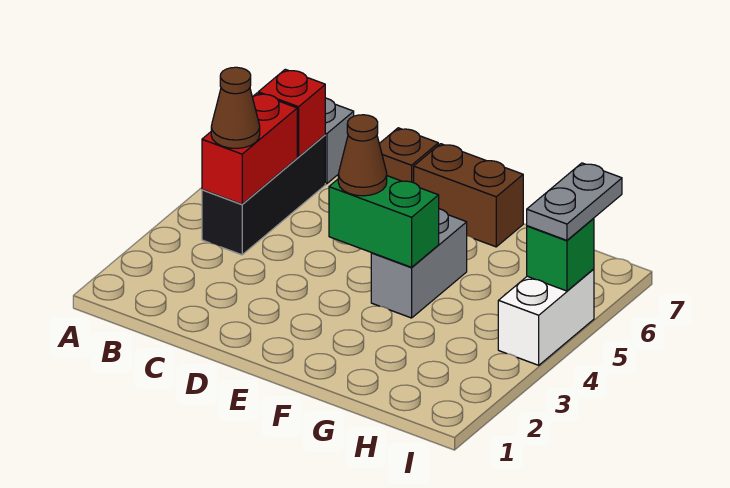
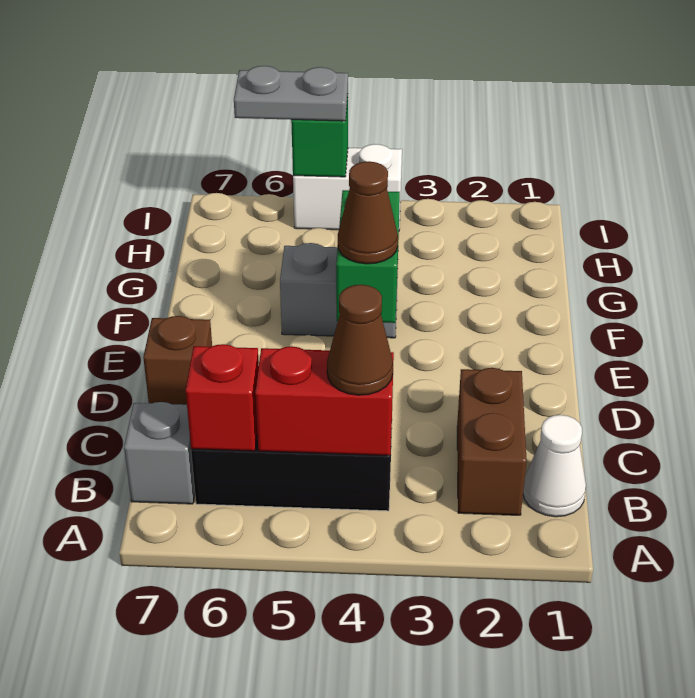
none -> white 1x1 cone [523,415,586,517]
brown 1x2 brick [414,144,523,247] -> brown 1x2 brick moved to [457,368,527,515]

